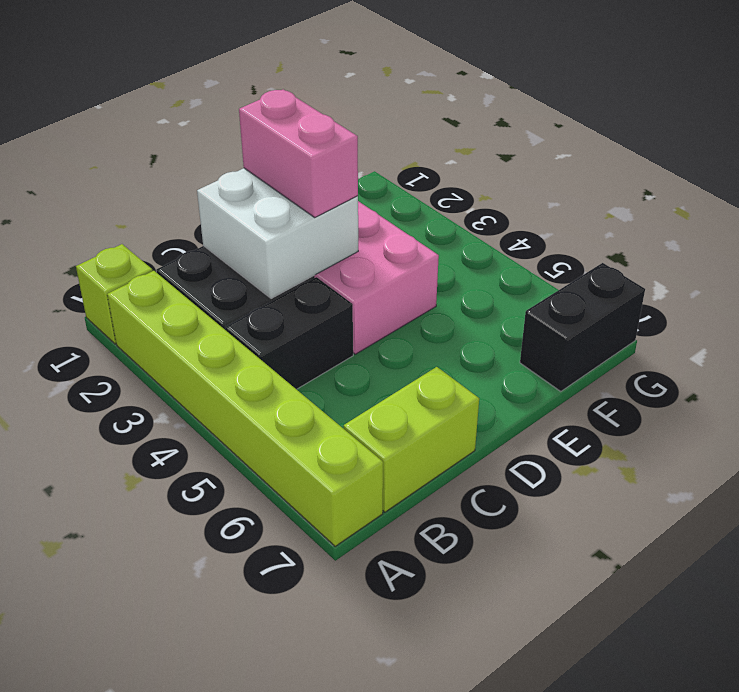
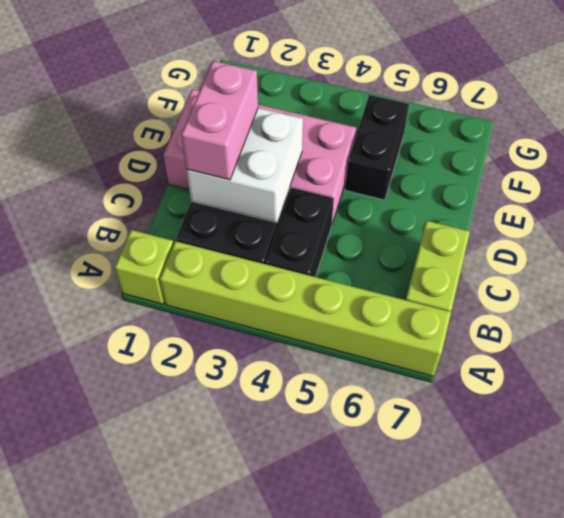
pink 1x2 brick [239,89,358,217] -> pink 1x2 brick turned to [181,61,258,180]
black 1x2 brick [520,263,645,392] -> black 1x2 brick moved to [345,95,409,200]

